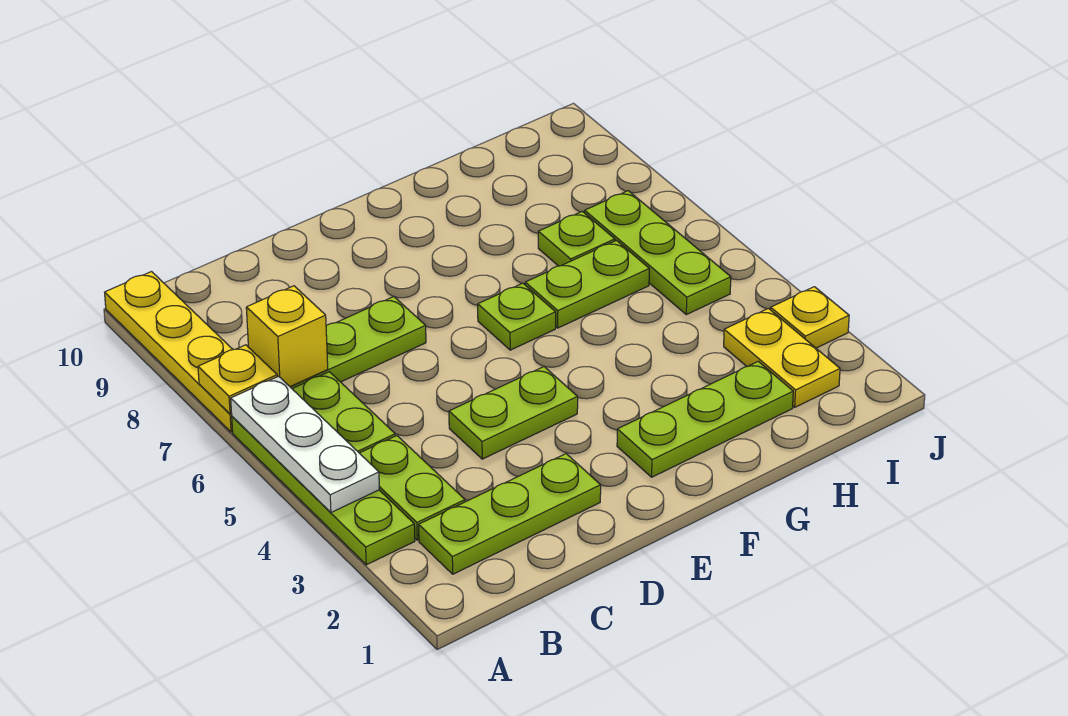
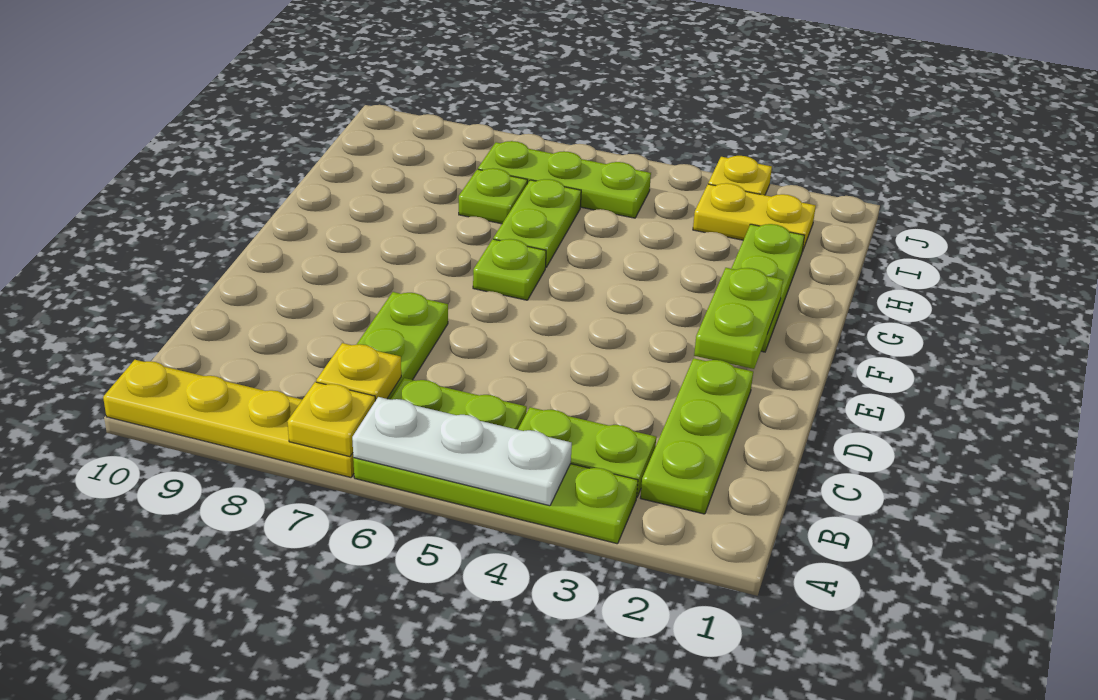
yellow 1x1 brick [246,286,328,387] -> yellow 1x1 plate [316,343,401,401]
lime 1x2 plate [449,367,578,459] -> lime 1x2 plate moved to [694,268,783,369]

